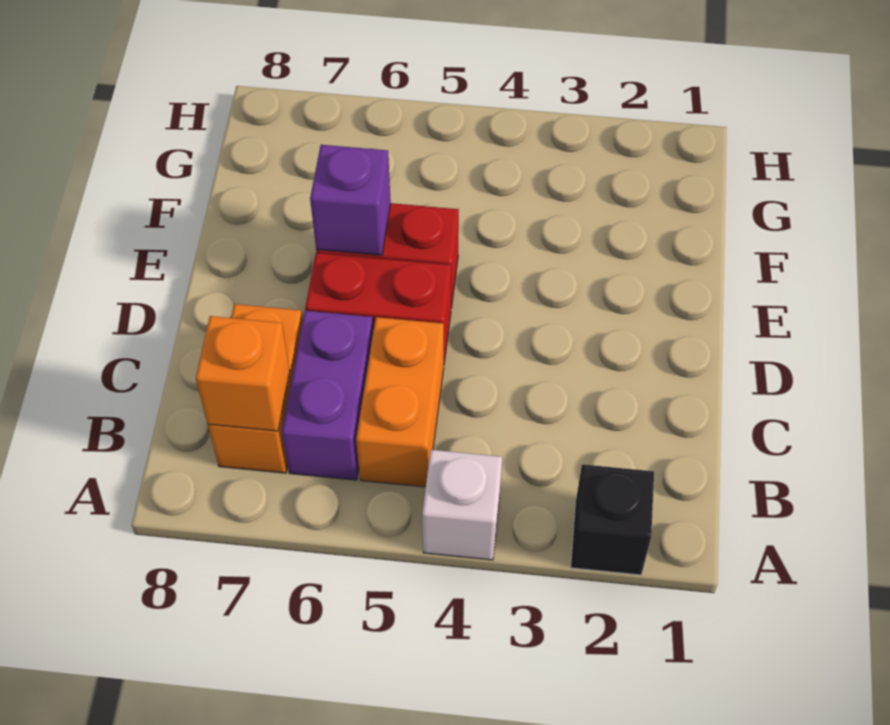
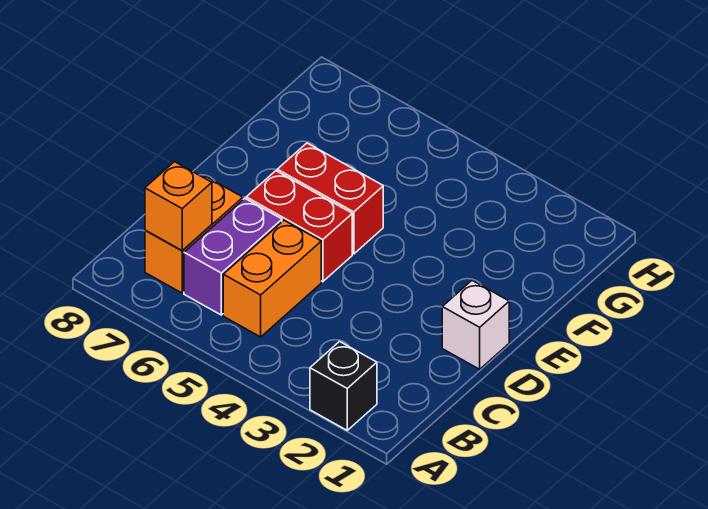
white 1x1 brick [422,450,502,560] -> white 1x1 brick moved to [442,281,509,369]
purple 1x1 brick [310,145,391,255] -> none

